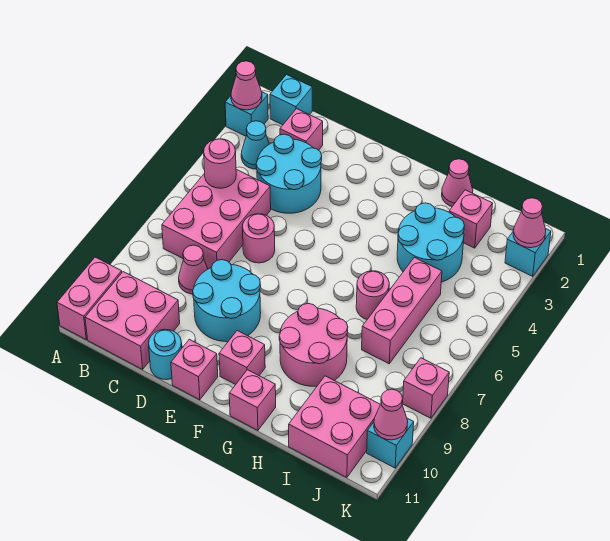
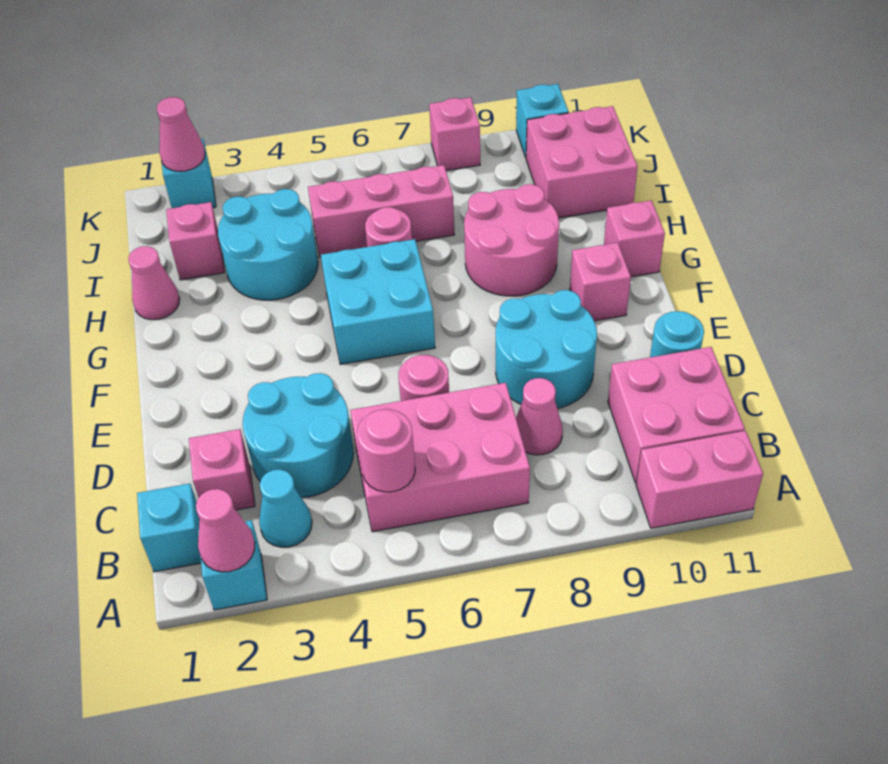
pink 1x1 brick [171,339,218,400] -> none
none -> cyan 2x2 brick [321,239,435,364]
pink 1x1 cone [374,389,408,440] -> none

